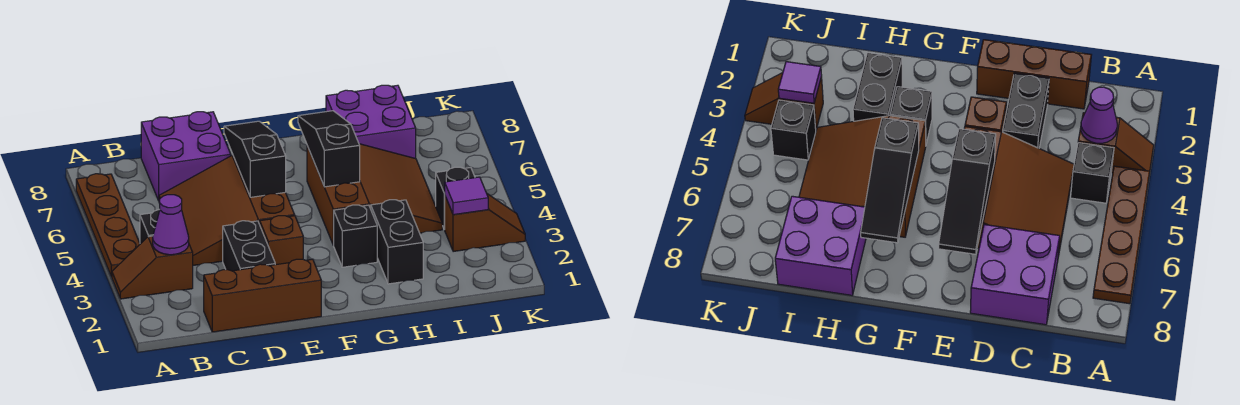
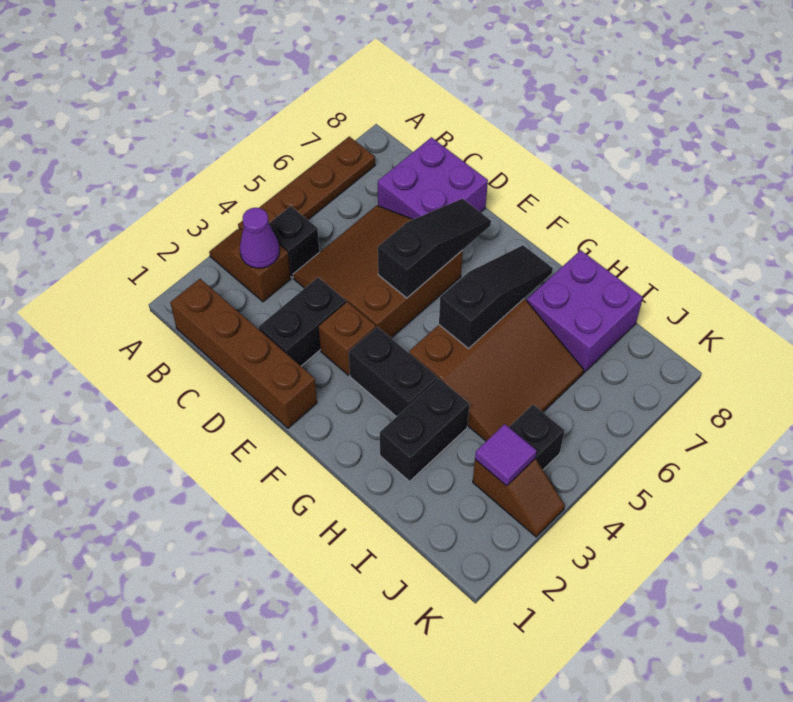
brown 1x3 brick [204,259,321,332] -> brown 1x4 brick [170,279,317,428]
black 1x1 brick [333,205,377,267] -> black 1x2 brick [349,327,438,417]

